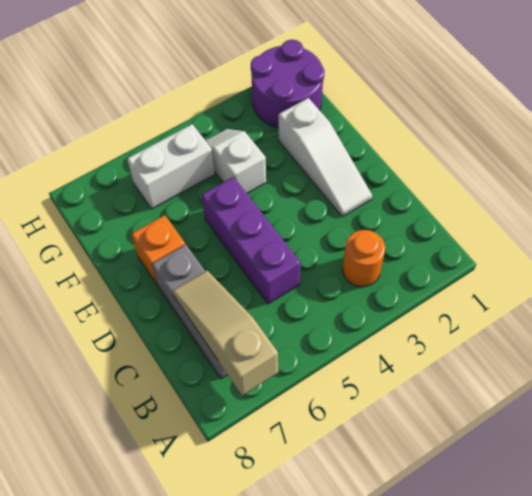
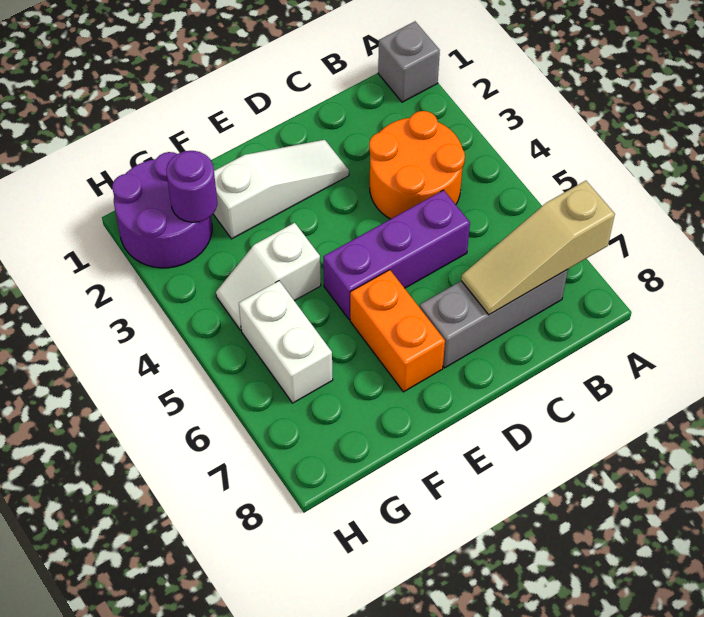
none -> grey 1x1 brick [378,21,440,102]
orange 1x1 round brick [342,230,385,287] -> orange 2x2 round brick [369,111,465,219]
orange 1x1 brick [131,215,185,284] -> orange 1x2 brick [350,270,445,392]
none -> purple 1x1 round brick [166,151,217,222]

